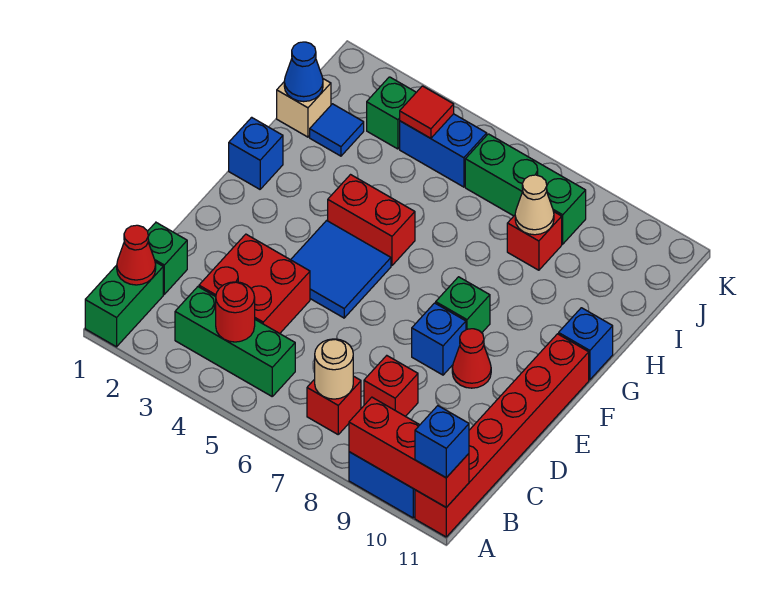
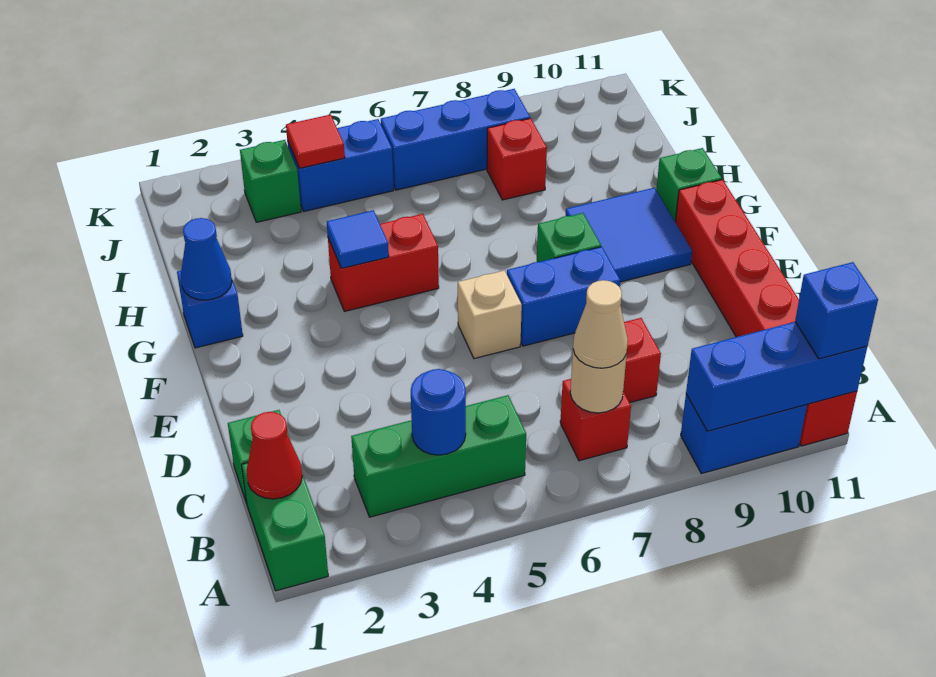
red 1x3 brick [349,397,469,507] -> blue 1x3 brick [686,322,867,431]
red 1x1 round brick [216,282,255,342] -> blue 1x1 round brick [411,369,466,455]
red 2x2 brick [199,234,310,334] -> none
blue 2x2 tile [291,221,391,318] -> blue 2x2 tile moved to [566,188,692,282]
blue 1x1 brick [412,303,466,375] -> blue 1x2 brick [507,247,620,346]
red 1x1 cone [452,329,491,388] -> none
blue 1x1 brick [559,308,613,380] -> green 1x1 brick [656,148,722,221]
tan 1x1 brick [277,79,331,137] -> tan 1x1 brick moved to [457,270,522,359]
blue 1x1 cone [284,42,323,102] -> blue 1x1 cone moved to [181,218,232,300]
blue 1x1 tile [310,104,364,156] -> blue 1x1 tile moved to [327,210,389,268]
tan 1x1 cone [515,175,554,235] -> tan 1x1 cone moved to [573,280,628,368]
green 1x3 brick [465,134,586,244] -> blue 1x3 brick [381,89,530,190]

